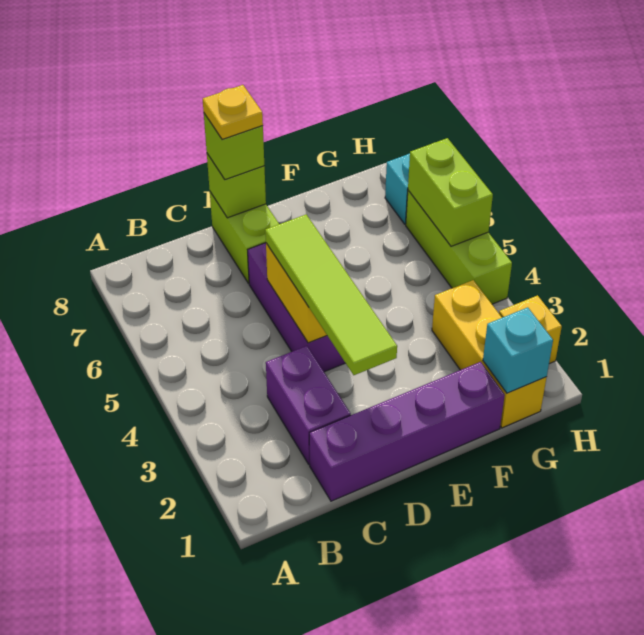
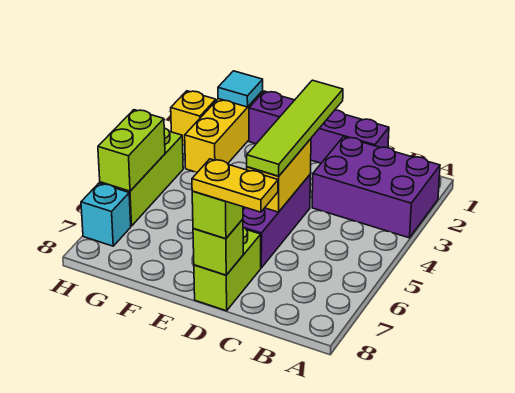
purple 1x2 brick [266,346,351,464] -> purple 2x3 brick [312,137,440,238]
yellow 1x1 plate [203,85,263,140] -> yellow 1x2 plate [192,159,278,212]
cyan 1x1 brick [483,307,553,393] -> cyan 1x1 tile [218,71,263,107]

